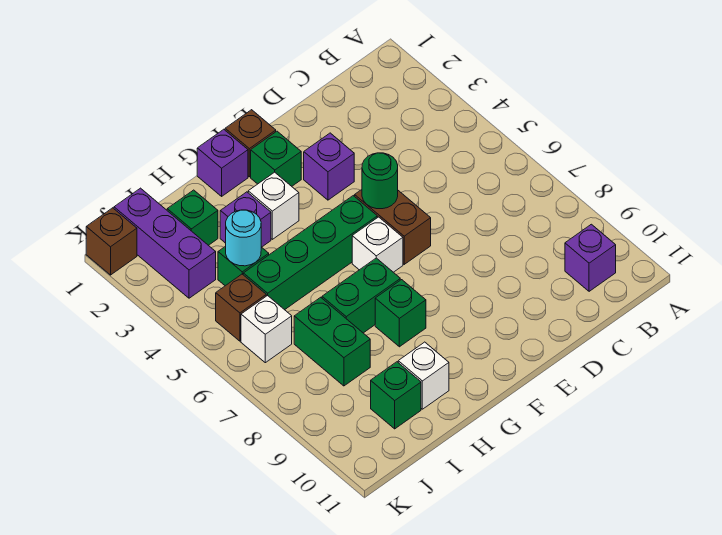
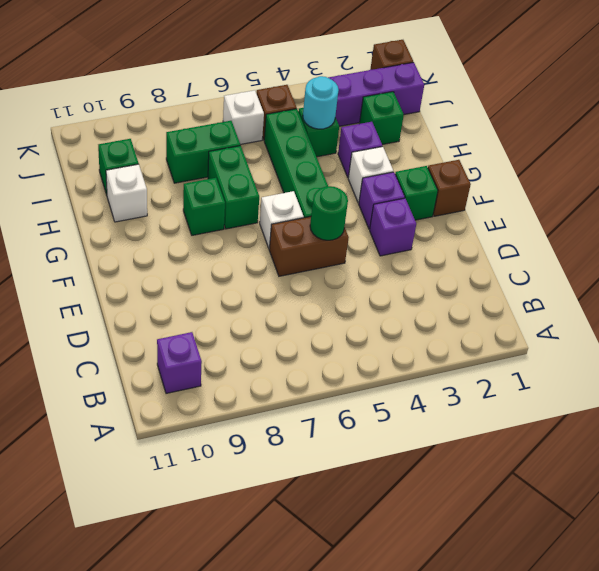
purple 1x1 brick [197,129,248,196] -> purple 1x1 brick moved to [359,172,405,229]

